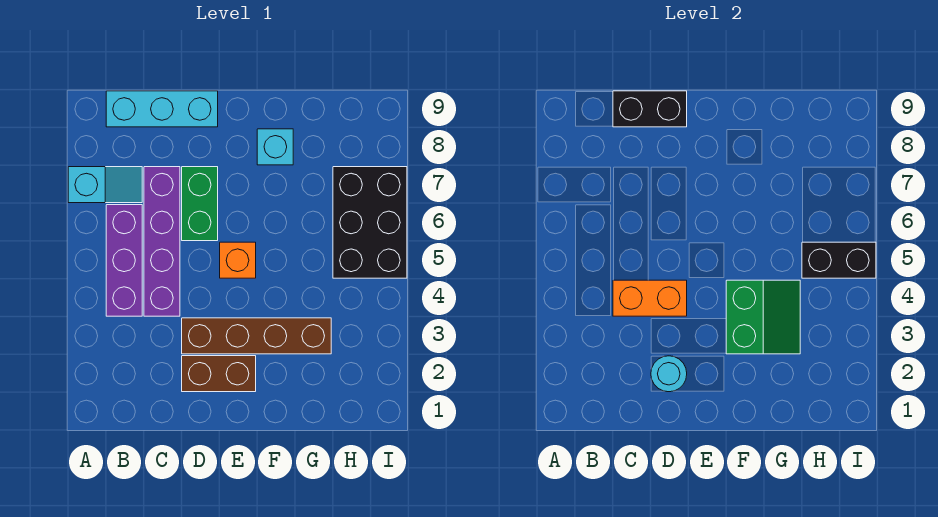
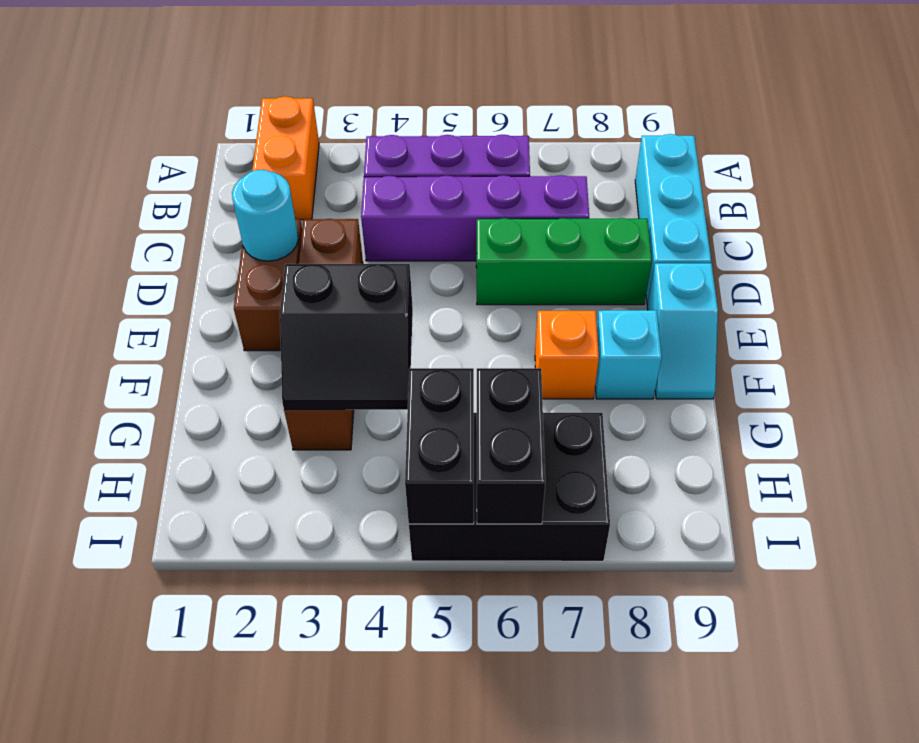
cyan 1x2 slope [68,167,142,203] -> cyan 1x2 slope moved to [647,263,718,399]
orange 1x2 brick [613,280,687,316] -> orange 1x2 brick moved to [252,96,319,220]
black 1x2 brick [613,91,687,127] -> black 1x2 brick moved to [477,368,545,524]
green 1x2 brick [182,167,218,241] -> green 1x3 brick [476,218,652,305]
orange 1x1 brick [220,242,256,278] -> orange 1x1 brick moved to [535,311,599,399]
green 2x2 slope [726,280,800,354] -> black 2x2 slope [280,264,413,410]

